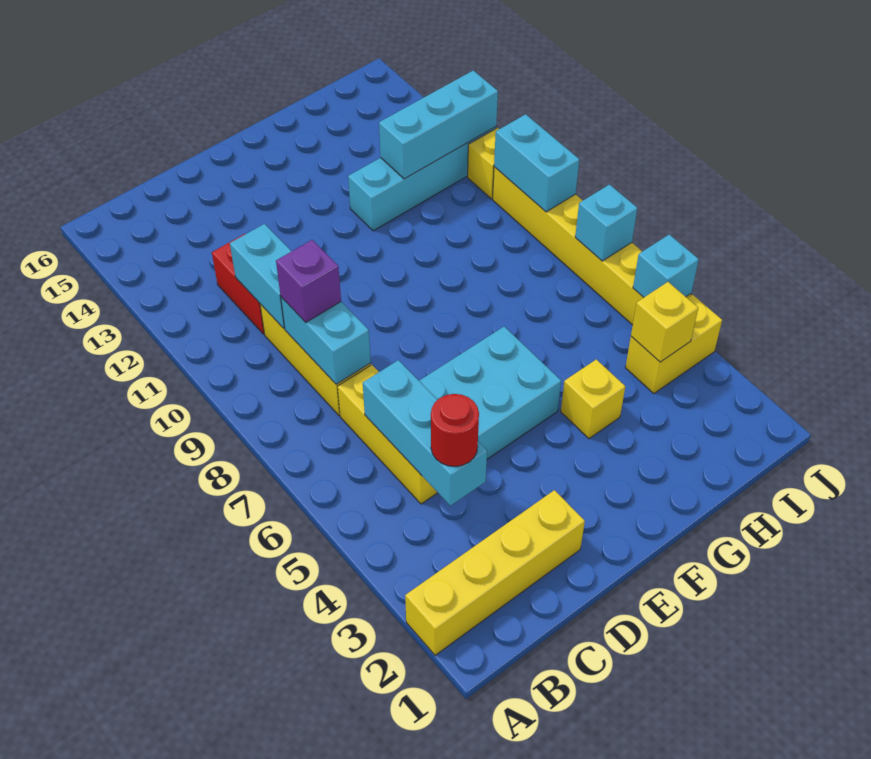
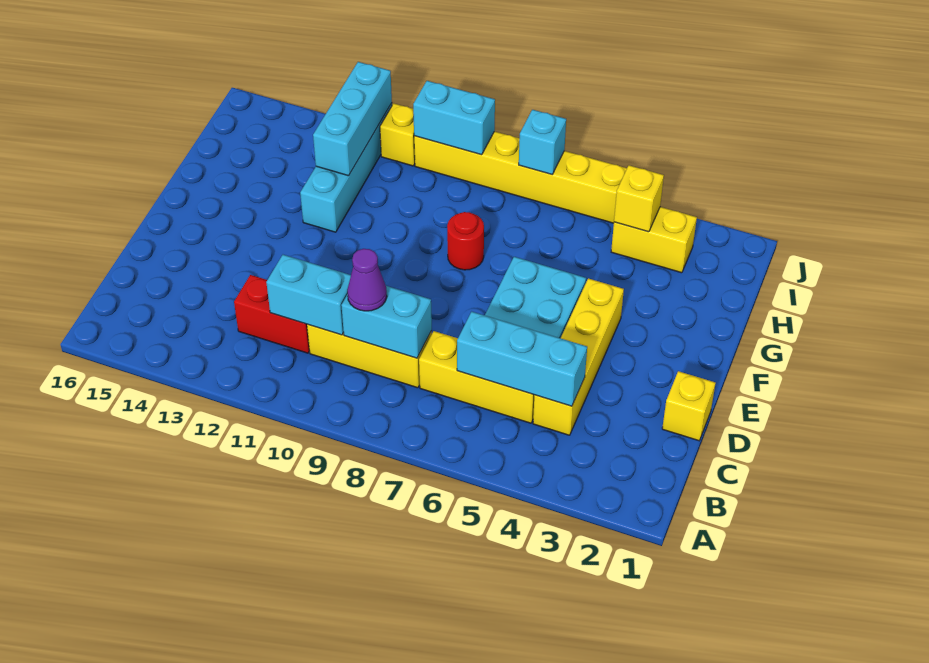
yellow 1x4 brick [405,490,585,655] -> yellow 1x4 brick moved to [533,278,624,435]
red 1x1 round brick [431,394,479,466] -> red 1x1 round brick moved to [447,212,484,270]
purple 1x1 brick [276,240,341,322] -> purple 1x1 cone [347,249,387,311]
yellow 1x1 brick [561,359,625,439] -> yellow 1x1 brick moved to [662,371,716,441]
yellow 1x2 brick [625,295,722,394] -> yellow 1x2 brick turned to [611,207,697,273]
cyan 1x1 brick [633,235,699,298] -> none

